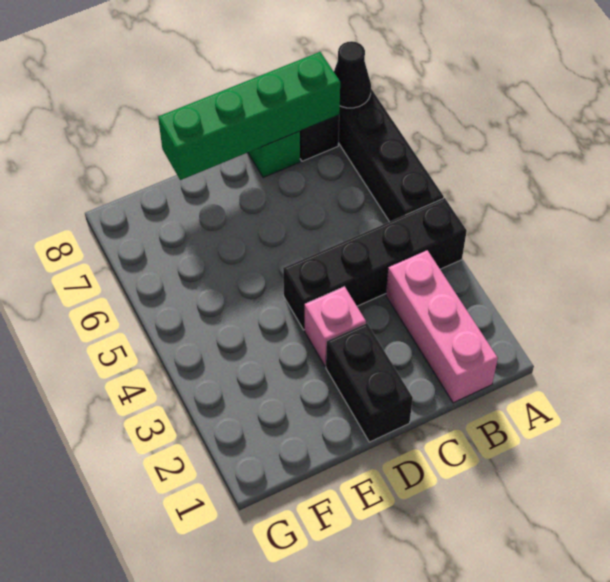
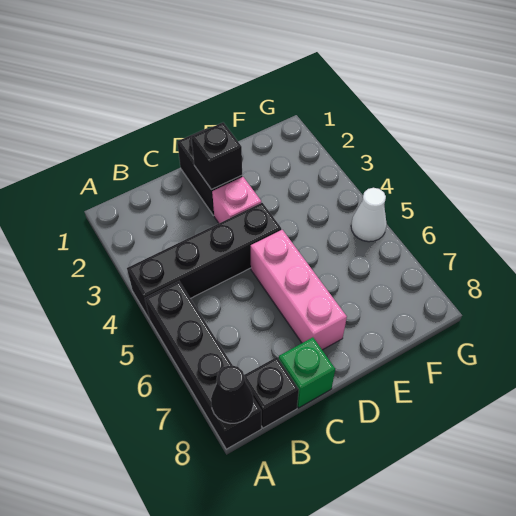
pink 1x3 brick [386,250,498,403] -> pink 1x3 brick moved to [251,230,347,350]
green 1x4 brick [158,52,340,180] -> none
none -> black 1x1 brick [191,123,242,190]
none -> white 1x1 cone [351,188,387,242]

